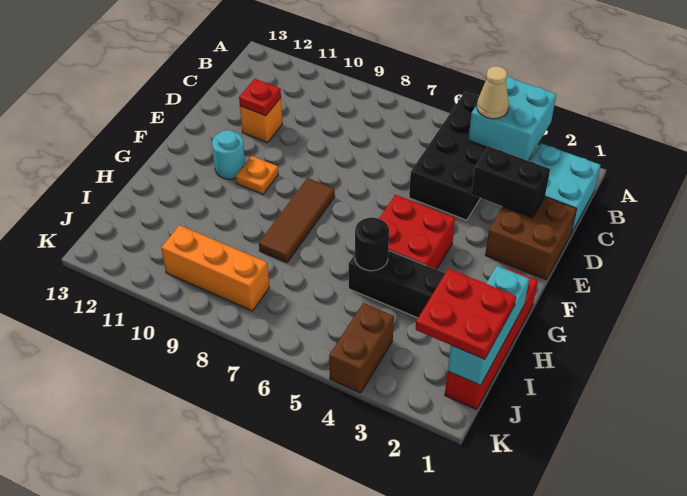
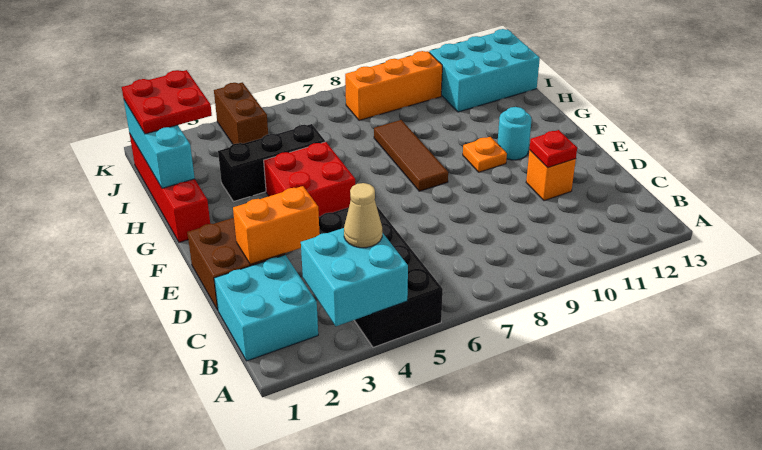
black 1x2 brick [472,146,550,218] -> orange 1x2 brick [233,186,320,264]
black 1x1 round brick [355,217,389,271] -> none
none -> cyan 2x3 brick [429,29,540,112]

